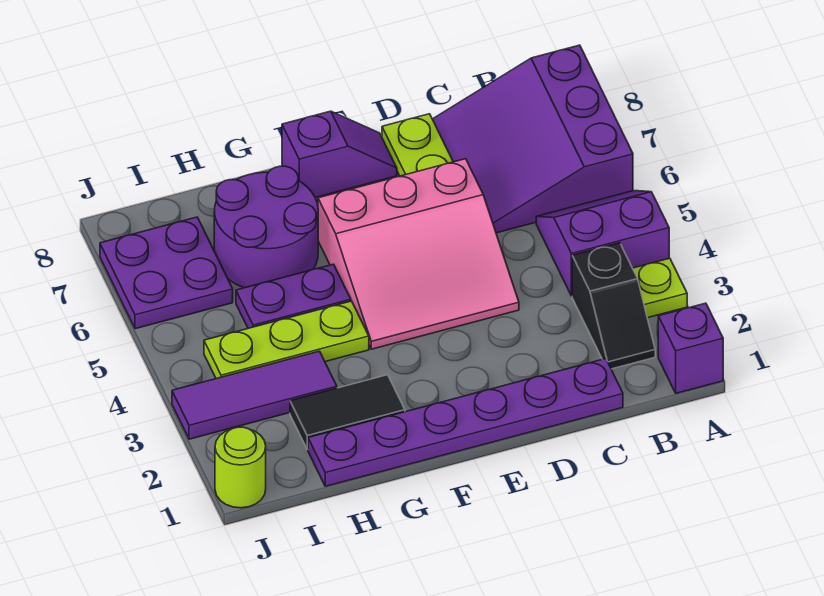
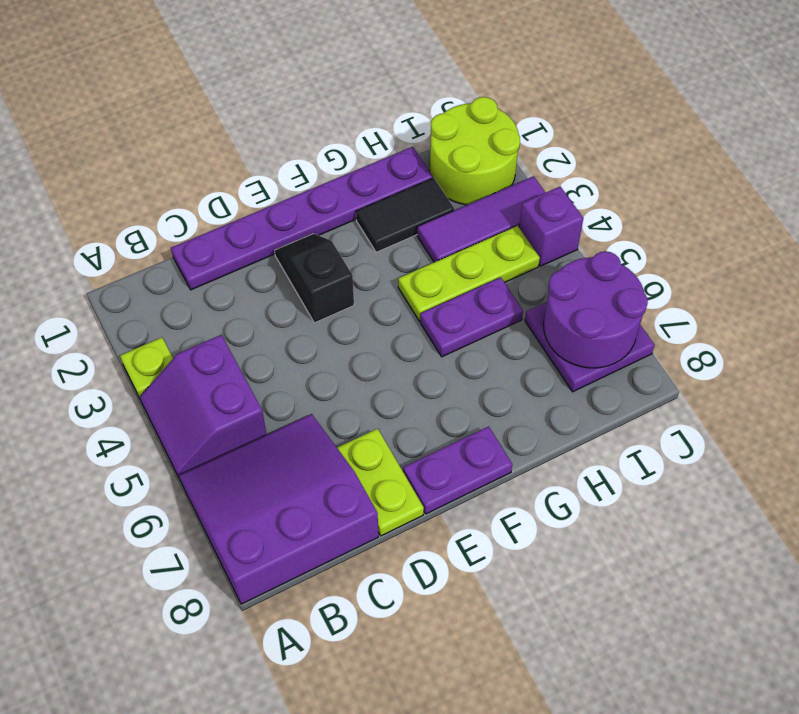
purple 1x1 brick [658,303,723,393] -> purple 1x1 brick moved to [519,187,583,266]
purple 2x2 slope [536,191,669,296] -> purple 2x2 slope turned to [140,335,267,477]
purple 3x3 slope [433,45,633,233] -> purple 3x3 slope turned to [178,414,378,604]
black 1x2 slope [572,243,655,369] -> black 1x2 slope moved to [275,234,354,323]
pink 3x3 slope [318,159,519,349] -> none
purple 1x2 slope [282,111,397,198] -> purple 1x2 plate [403,426,512,514]
purple 2x2 round brick [214,166,318,288] -> purple 2x2 round brick moved to [544,251,648,368]
lime 1x1 round brick [215,427,266,508] -> lime 2x2 round brick [430,97,520,205]

